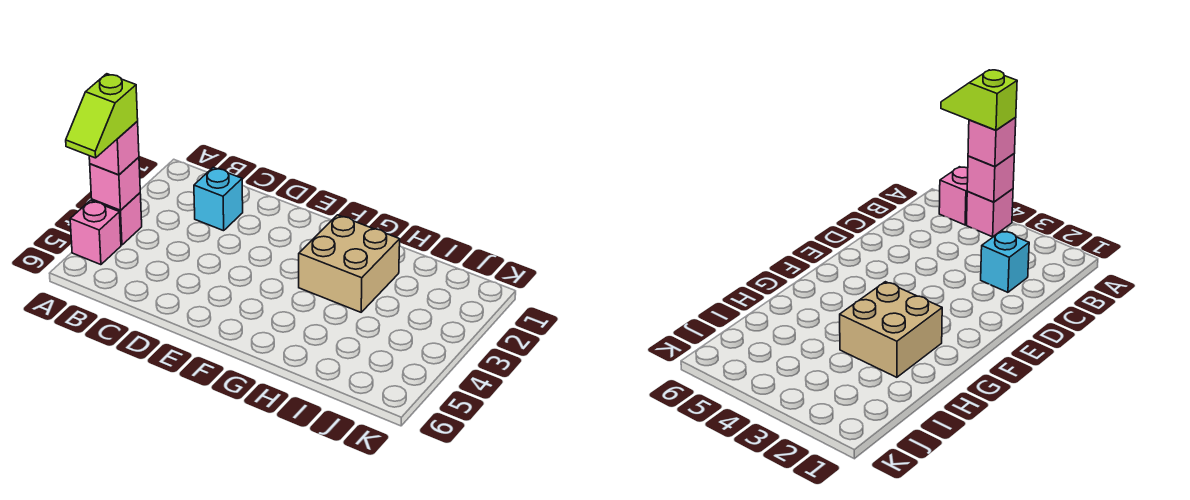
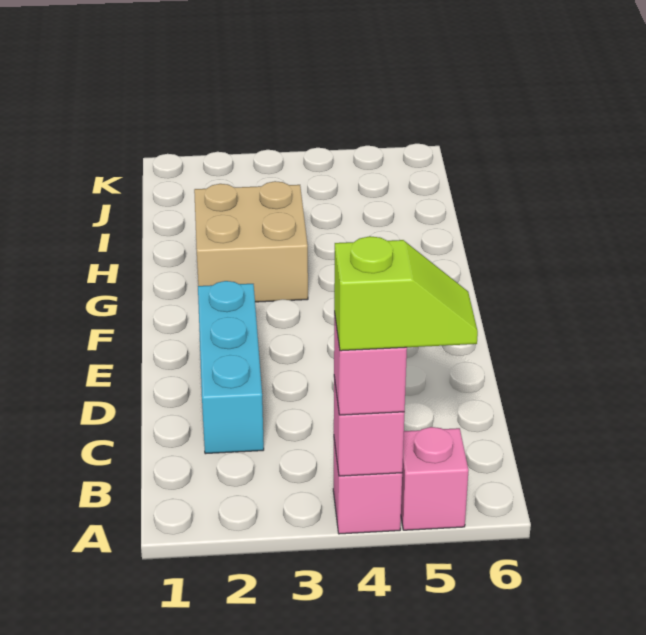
cyan 1x1 brick [194,167,243,231] -> cyan 1x3 brick [198,281,264,454]

